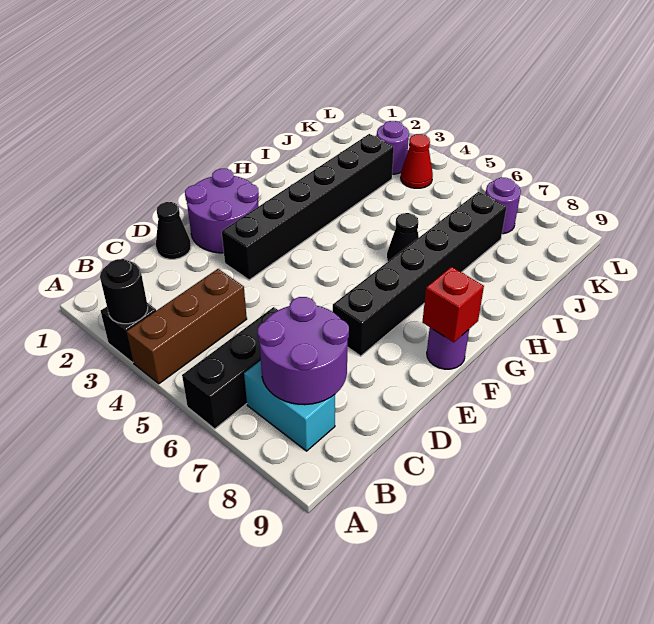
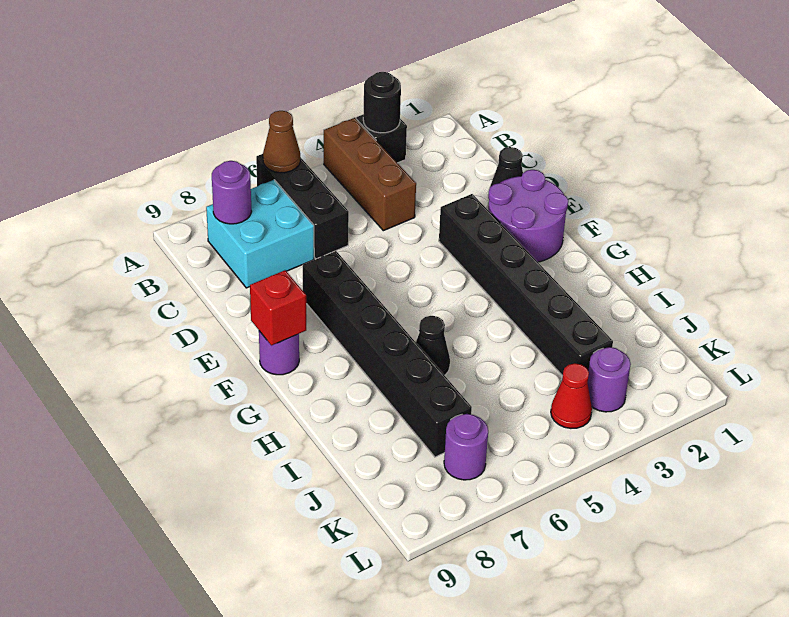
none -> brown 1x1 cone [263,111,300,173]
cyan 1x2 brick [244,360,335,451] -> cyan 2x2 brick [206,180,314,288]
purple 2x2 round brick [258,297,349,405] -> purple 1x1 round brick [212,161,252,224]

